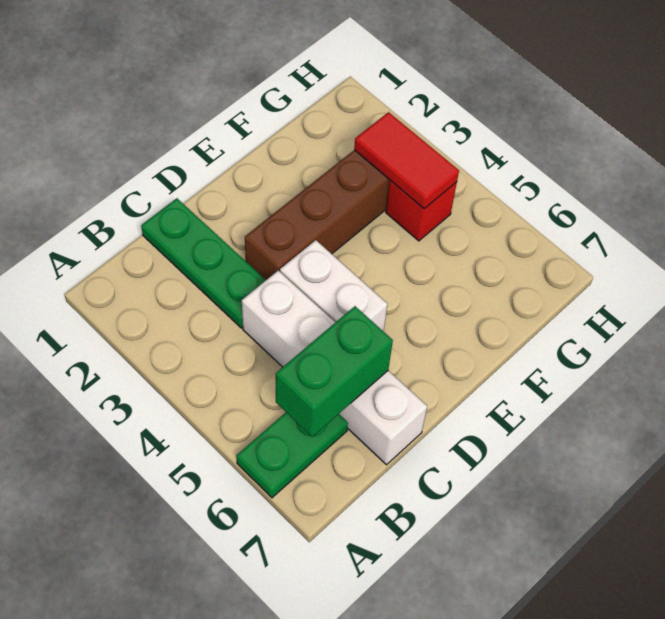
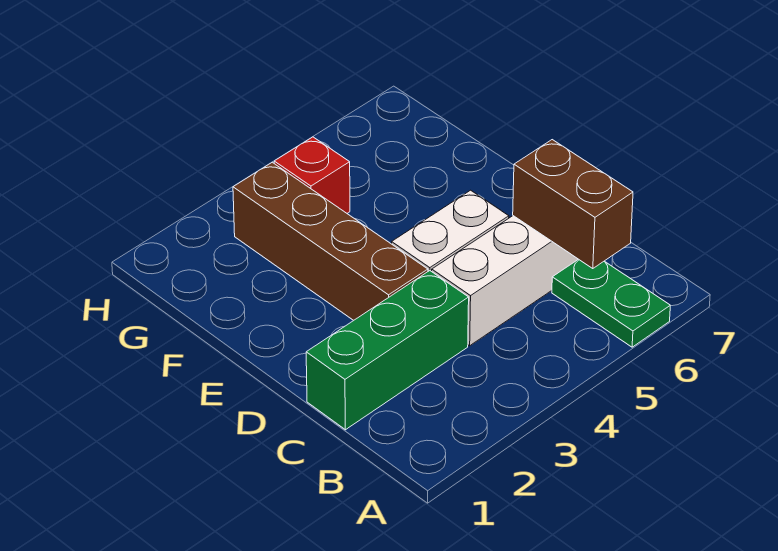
green 1x2 brick [276,306,393,437] -> brown 1x2 brick [513,140,633,269]
green 1x3 plate [141,198,266,328] -> green 1x3 brick [306,271,469,430]
red 1x2 tile [354,112,459,209] -> none

